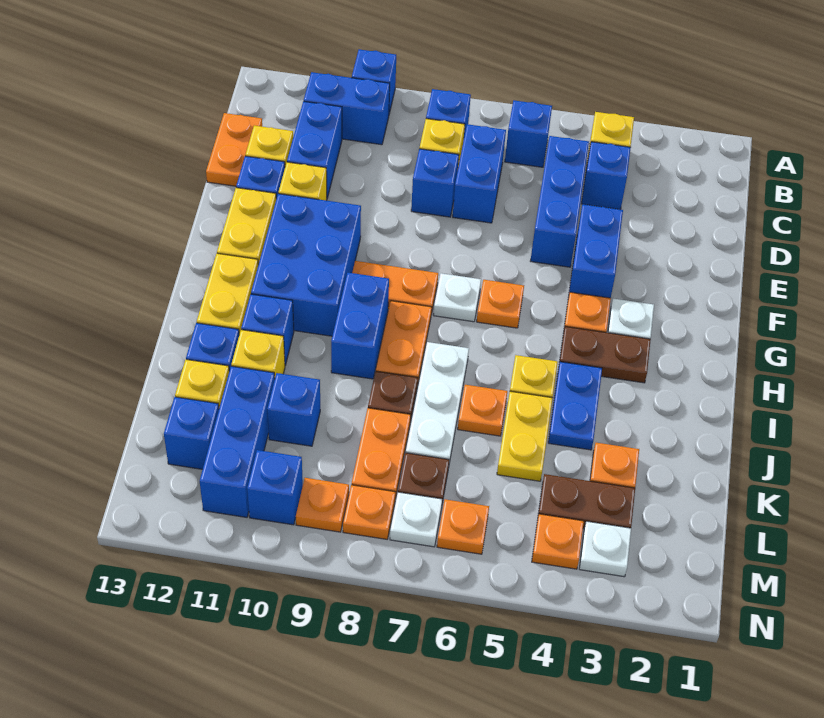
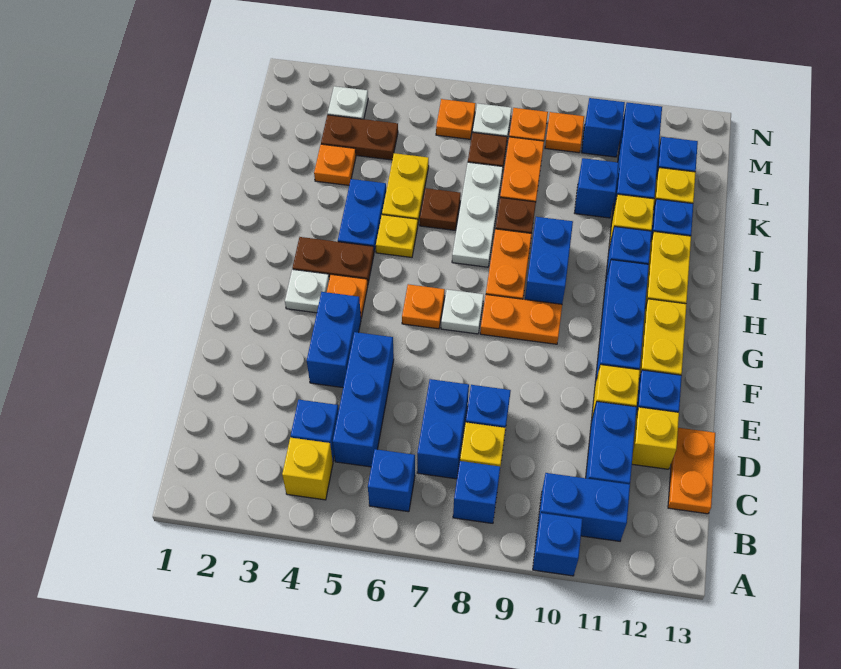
blue 2x3 brick [251,194,361,336] -> blue 1x3 brick [595,260,649,383]
orange 1x1 plate [458,385,507,436] -> brown 1x1 plate [420,188,461,230]
orange 1x1 plate [532,514,584,569] -> none

